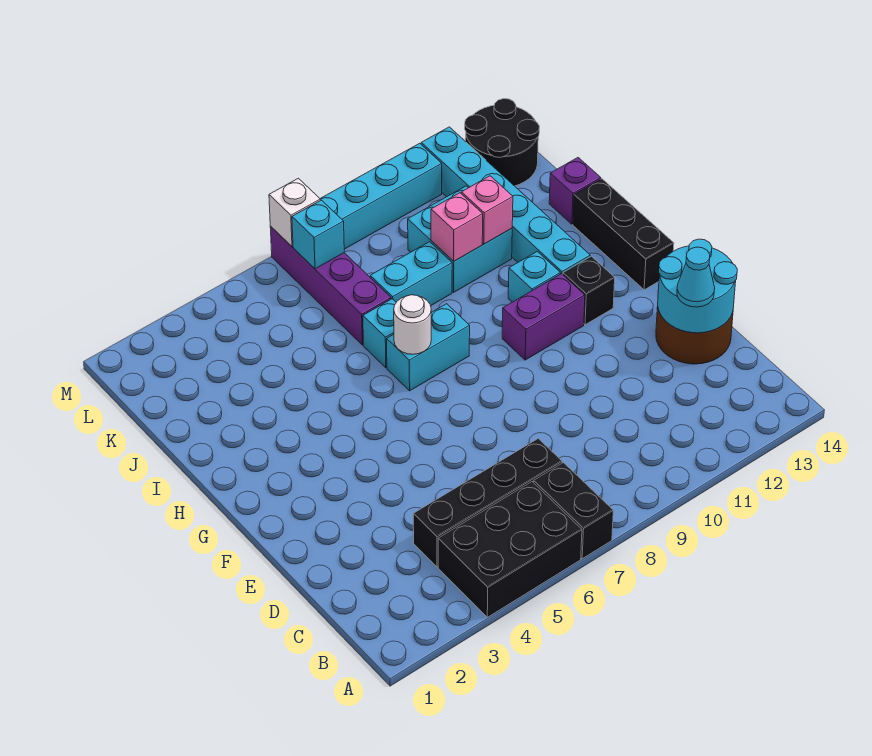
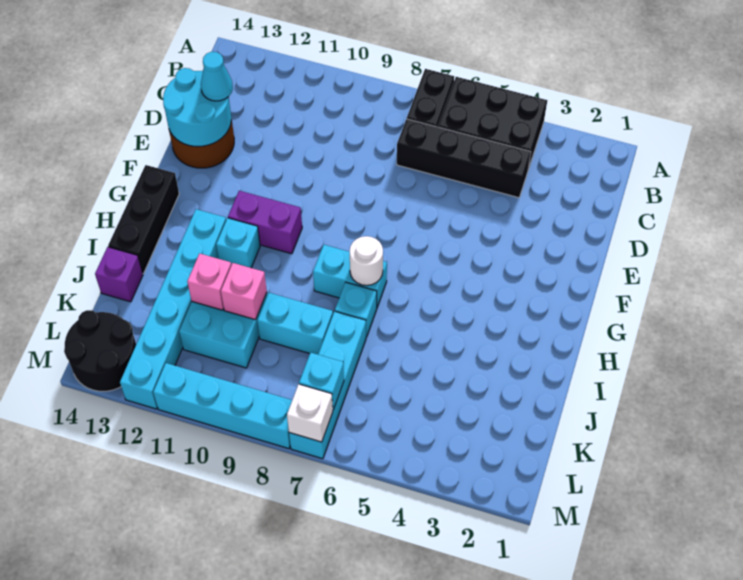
black 1x1 brick [563,256,615,325] -> none
purple 1x4 brick [270,226,391,345] -> cyan 1x4 brick [289,311,366,459]

